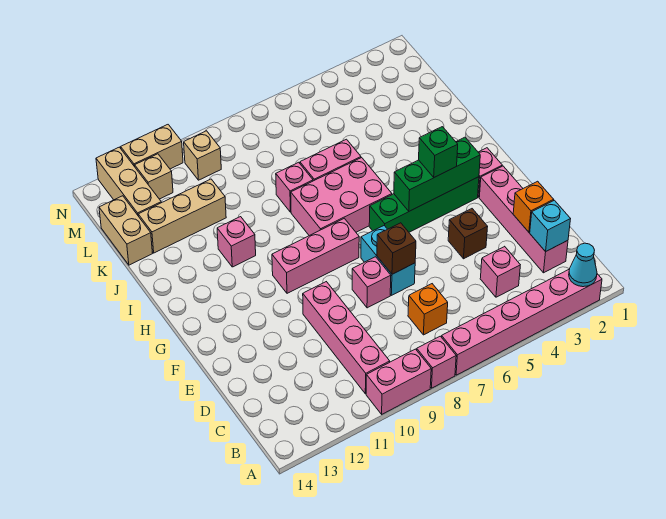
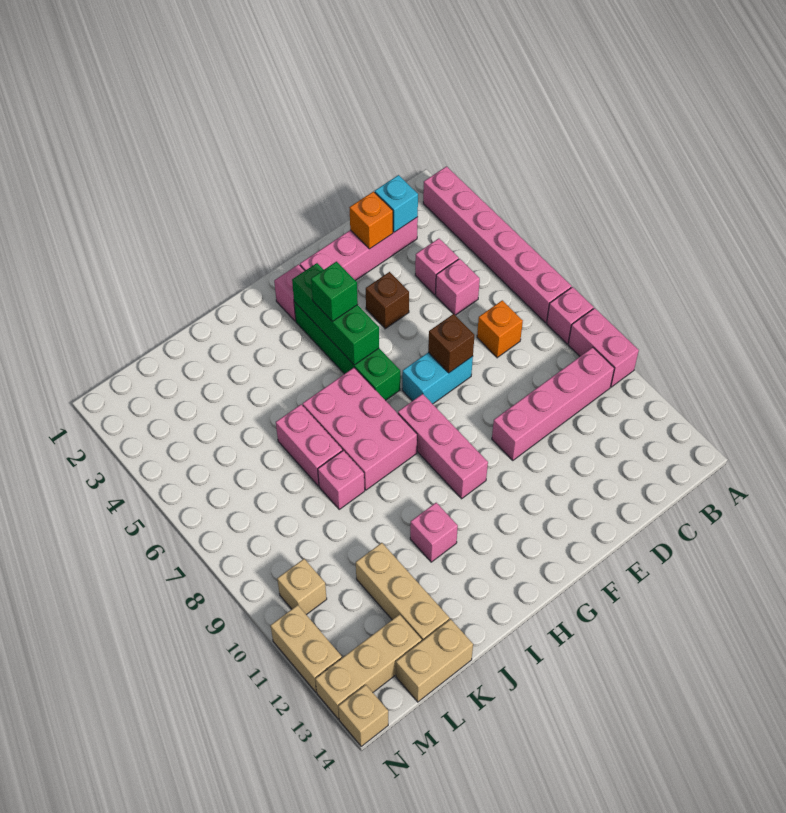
cyan 1x1 cone [569,243,597,287] -> none
pink 1x1 brick [352,257,391,308] -> pink 1x1 brick moved to [436,259,480,315]
tan 1x1 brick [134,154,173,199] -> tan 1x1 brick moved to [338,685,388,746]

